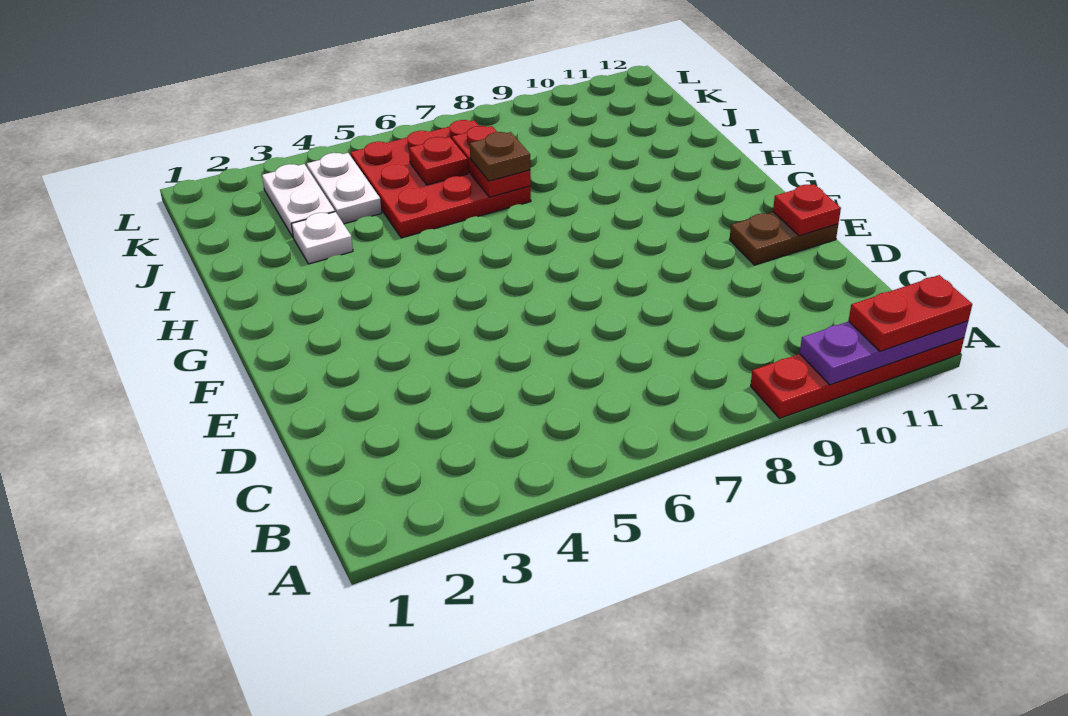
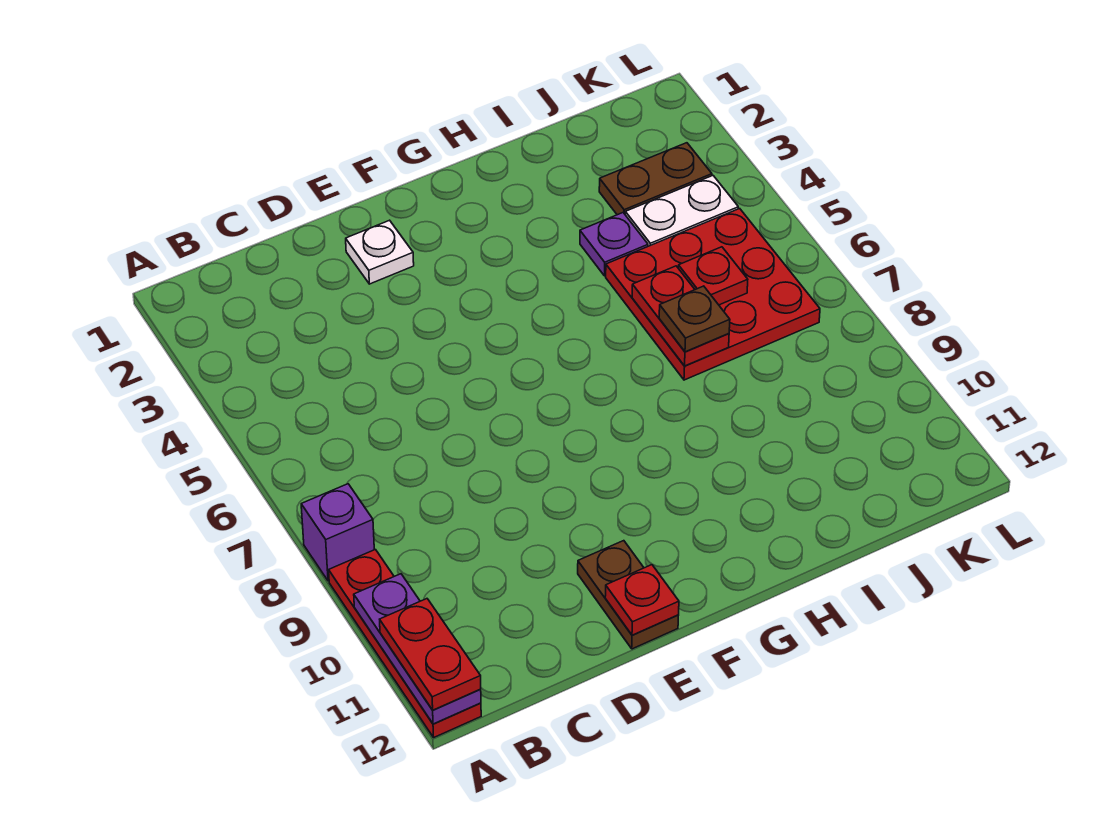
none -> purple 1x1 brick [301,484,374,581]
white 1x1 plate [291,212,353,264] -> white 1x1 plate moved to [346,220,414,284]
none -> purple 1x1 plate [580,213,648,276]
red 1x2 plate [452,126,531,197] -> red 1x2 plate turned to [632,266,729,366]
white 1x2 plate [262,164,335,237] -> brown 1x2 plate [599,143,712,215]

